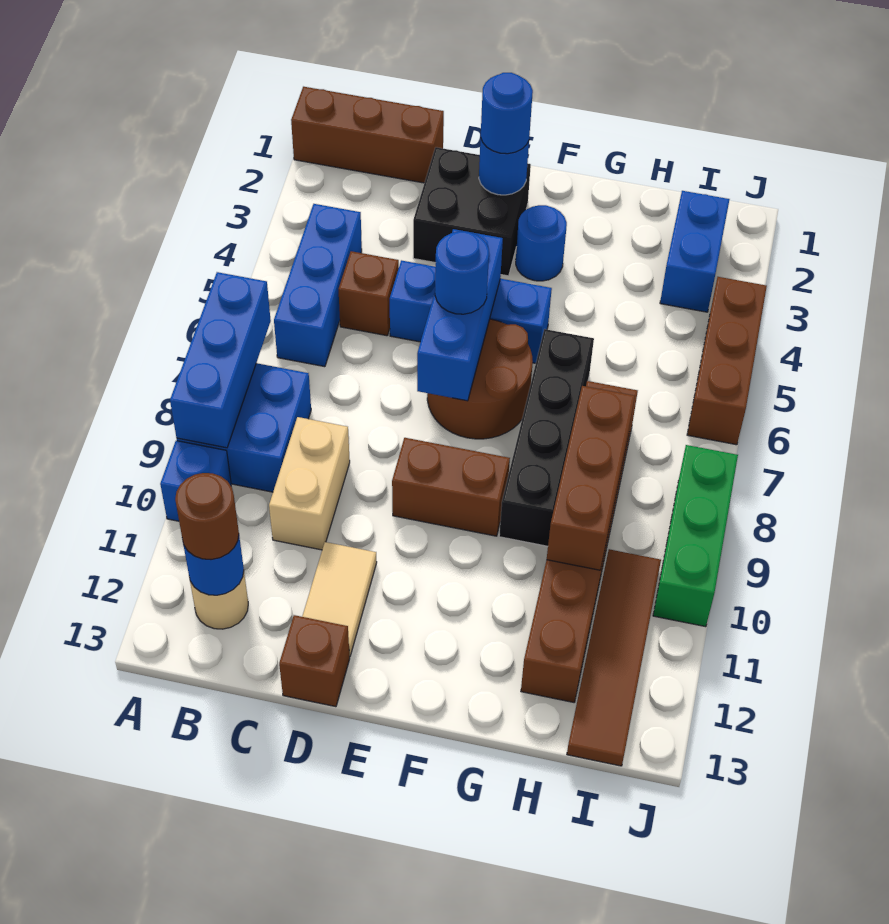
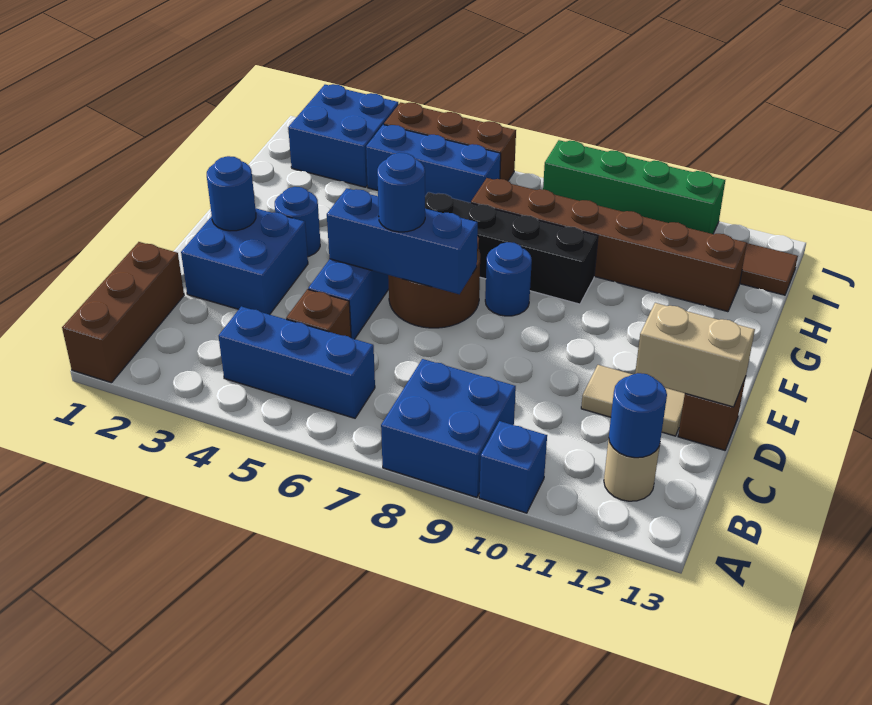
blue 1x3 brick [170,272,271,448] -> blue 1x3 brick moved to [366,125,501,203]
brown 1x1 round brick [175,473,239,560] -> none
tan 1x2 brick [269,417,350,550] -> tan 1x2 brick moved to [635,303,755,407]
black 2x2 brick [413,147,531,276] -> blue 2x2 brick [181,208,308,315]
blue 1x1 round brick [481,73,533,154] -> blue 1x1 round brick moved to [485,242,532,316]
brown 1x2 brick [392,438,510,536] -> none
brown 1x3 brick [547,386,635,570] -> none
blue 1x2 brick [660,191,730,312] -> blue 2x2 brick [288,84,399,187]
green 1x3 brick [653,445,738,627] -> green 1x4 brick [543,140,725,234]

